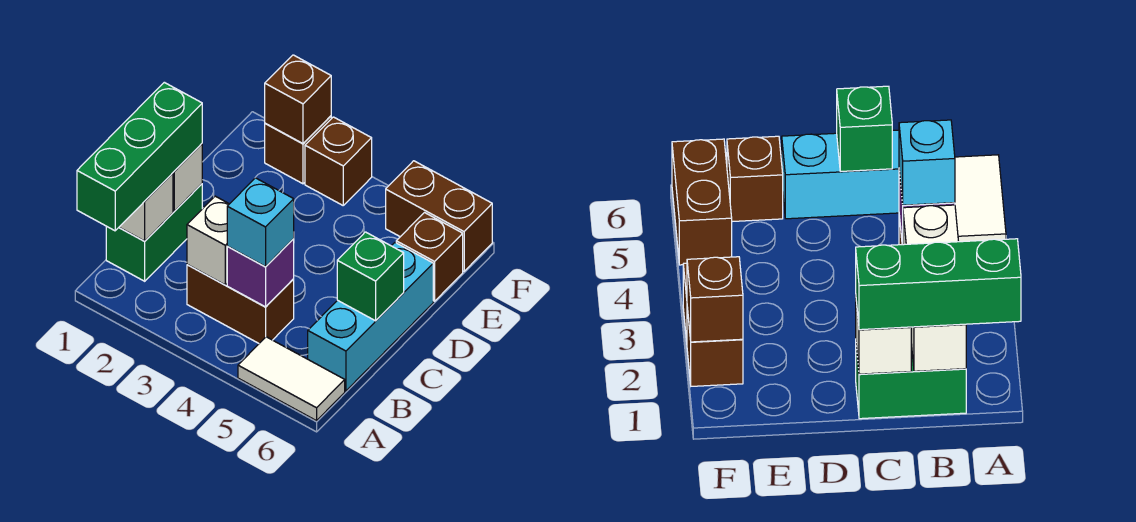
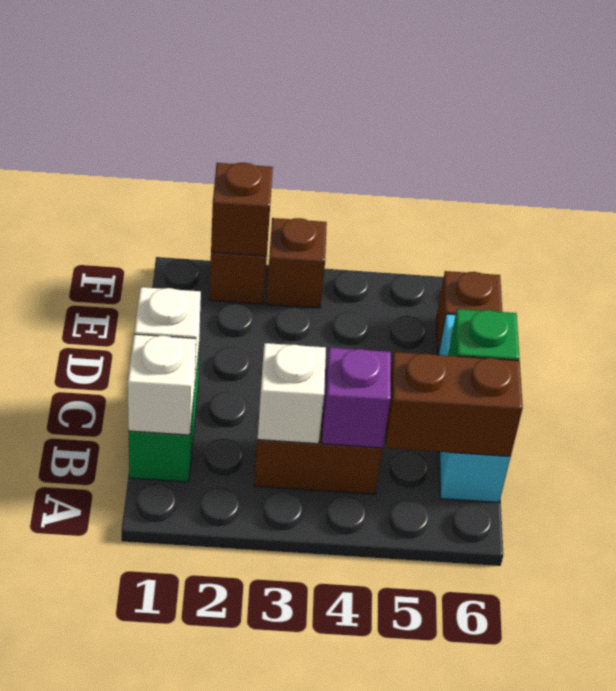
green 1x3 brick [77,82,202,231] -> none
white 1x2 tile [238,337,345,421] -> none
cyan 1x1 brick [227,178,294,267] -> none
brown 1x2 brick [386,161,492,271] -> brown 1x2 brick moved to [386,352,523,456]

